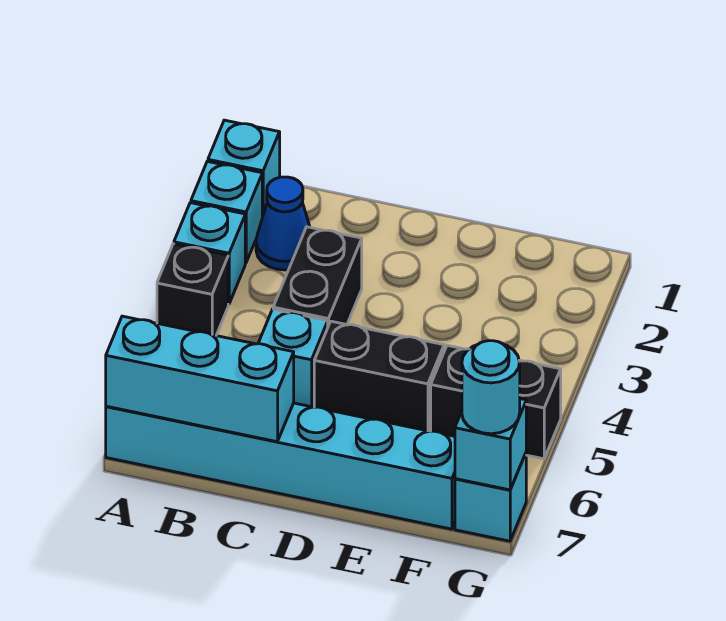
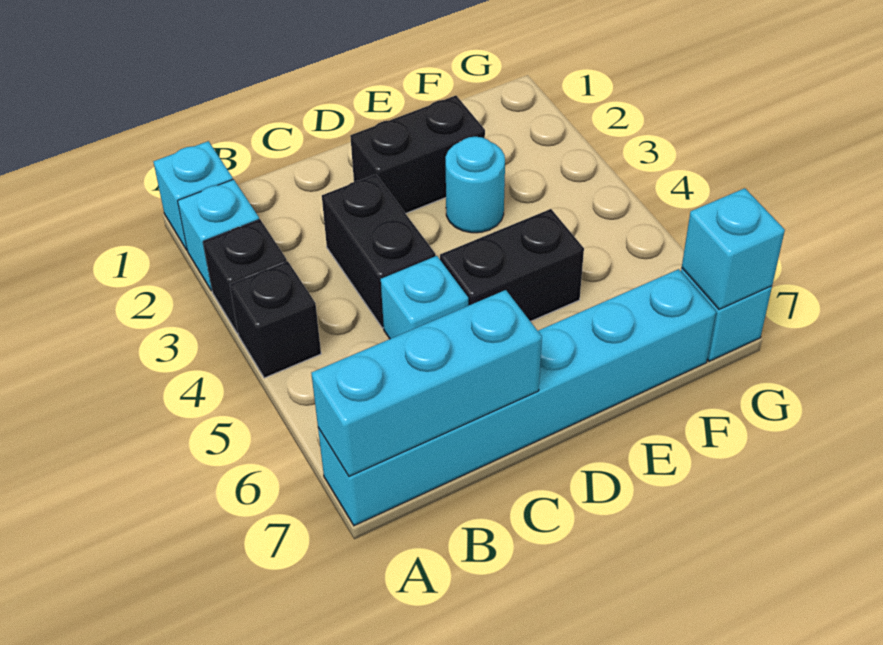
cyan 1x1 brick [174,203,245,304] -> black 1x1 brick [203,219,287,333]
blue 1x1 cone [256,177,310,270] -> none
black 1x2 brick [431,345,561,459] -> black 1x2 brick moved to [350,96,485,214]
cyan 1x1 round brick [462,341,520,434] -> cyan 1x1 round brick moved to [445,137,505,233]

